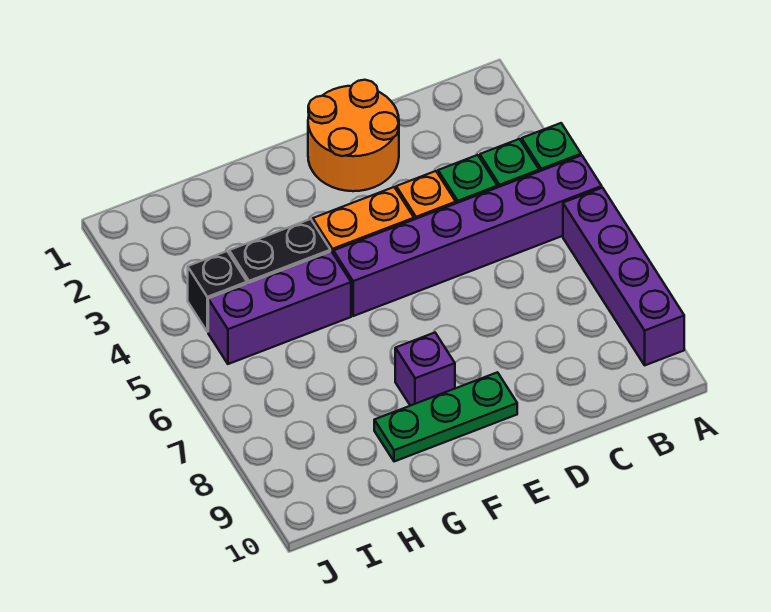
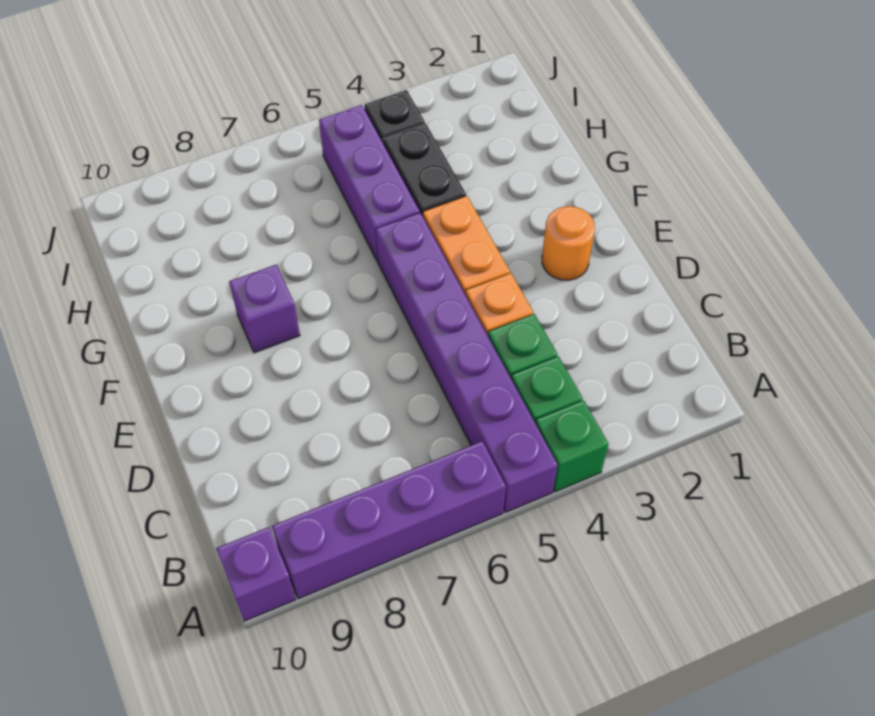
none -> purple 1x1 brick [216,527,296,621]
orange 2x2 round brick [308,80,399,191] -> orange 1x1 round brick [542,206,595,280]
green 1x3 plate [374,372,517,462] -> none

